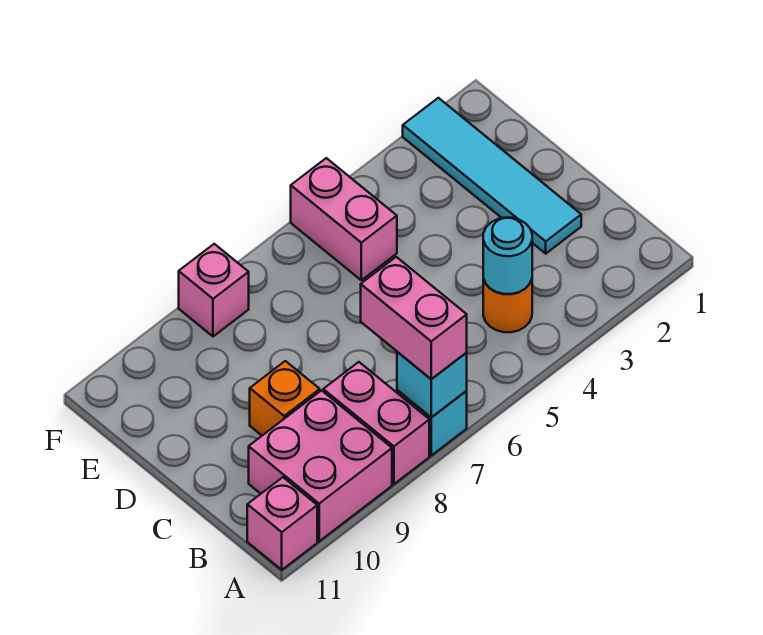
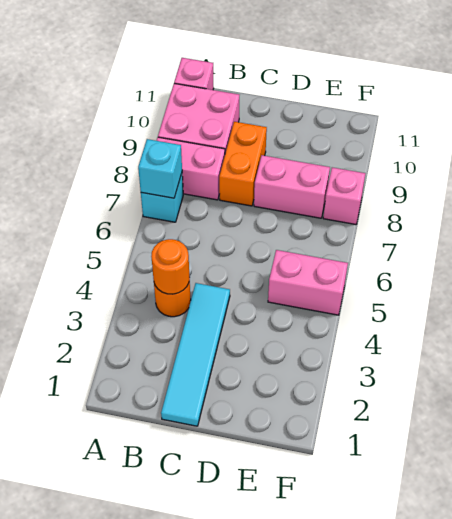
pink 1x2 brick [361,257,467,379] -> pink 1x2 brick moved to [254,155,330,218]
cyan 1x1 round brick [483,218,532,294] -> orange 1x1 round brick [151,239,190,294]
cyan 1x4 tile [403,98,581,254] -> cyan 1x4 tile turned to [161,283,230,426]
orange 1x1 brick [250,361,320,435] -> orange 1x2 brick [219,122,267,206]

